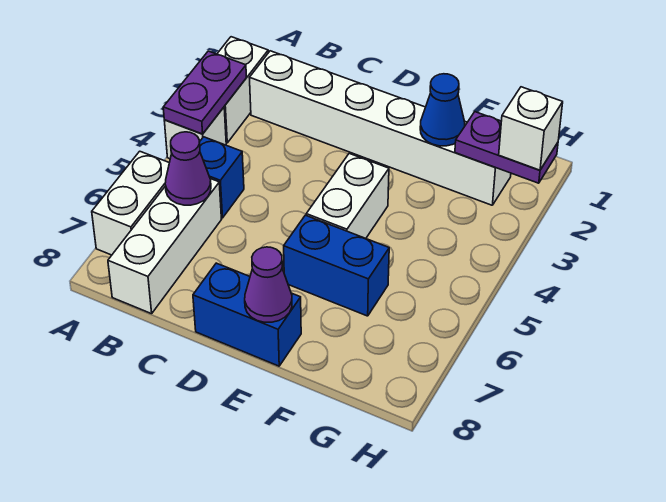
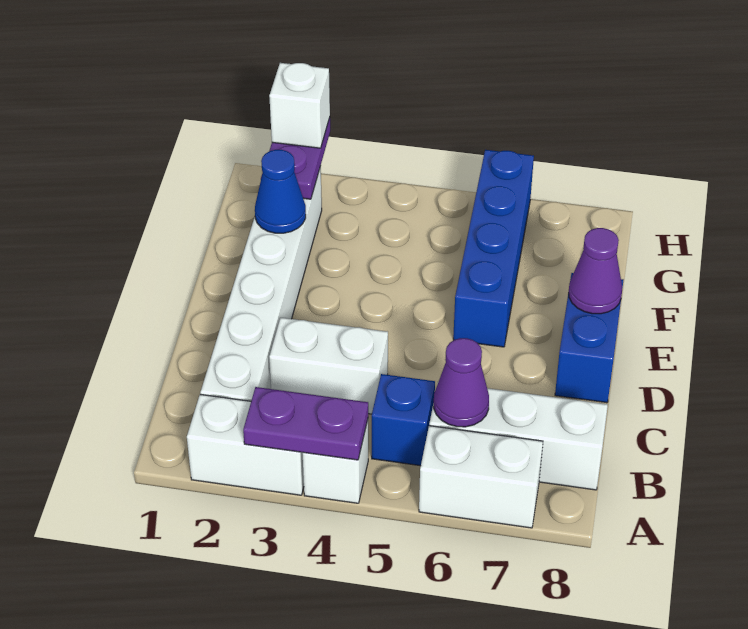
white 1x2 brick [306,153,389,238] -> white 1x2 brick moved to [269,318,388,414]
blue 1x2 brick [284,215,389,316] -> blue 1x4 brick [453,150,534,347]

